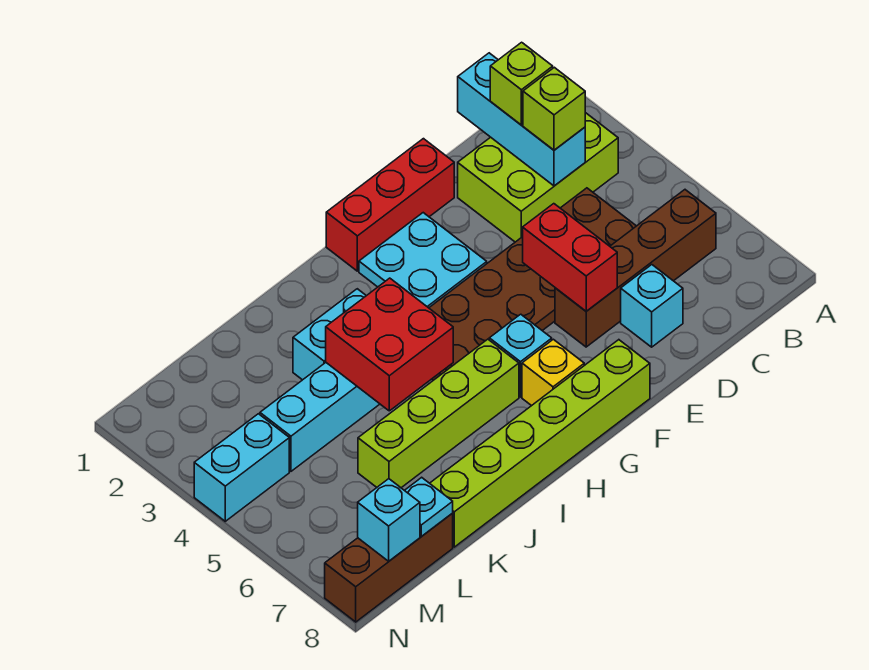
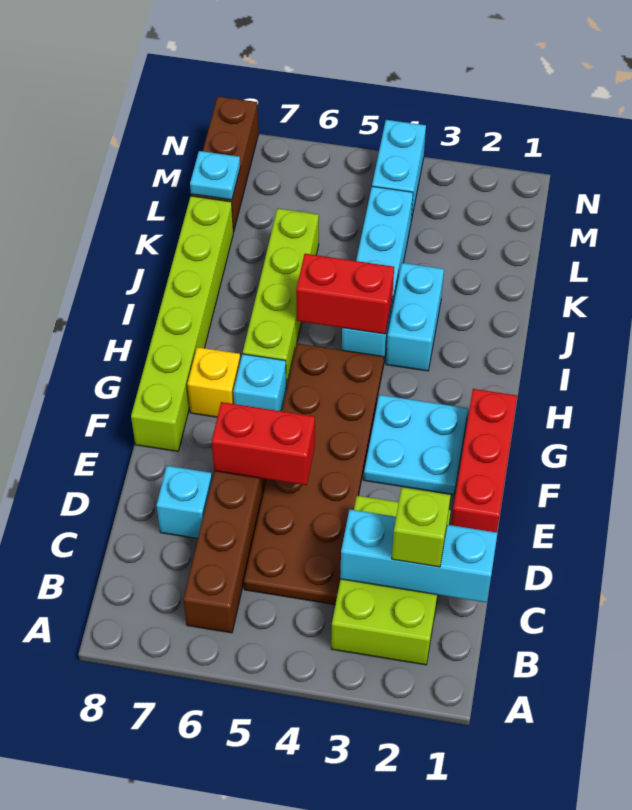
lime 1x1 brick [523,67,585,150] -> none
red 2x2 brick [326,278,453,411] -> red 1x2 brick [296,254,394,334]
cyan 1x1 brick [358,479,420,561] -> none

